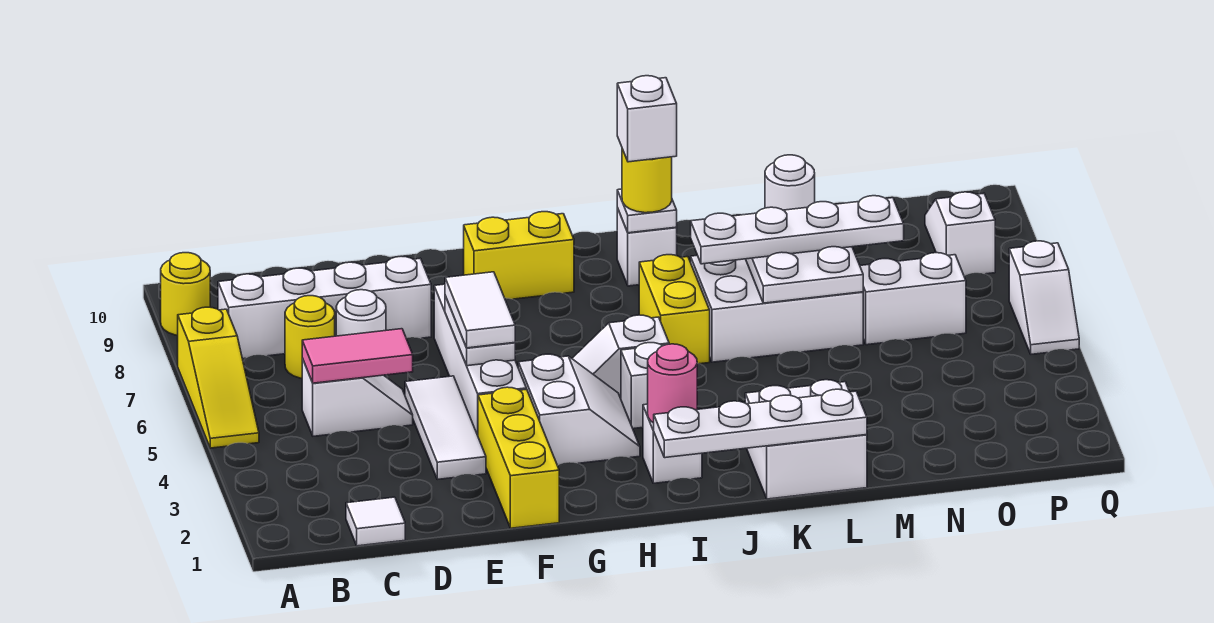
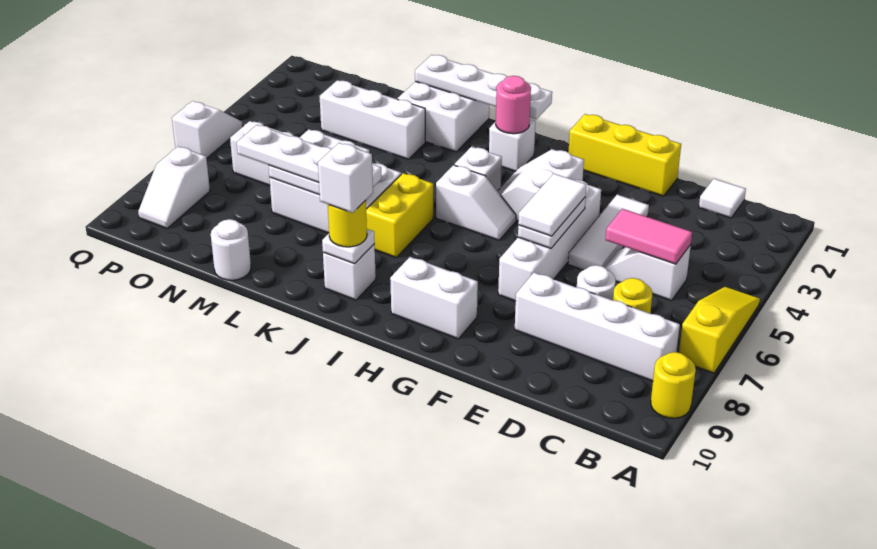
yellow 1x3 brick [478,387,559,528] -> yellow 1x3 brick turned to [568,114,681,196]
yellow 1x2 brick [464,212,574,299] -> white 1x2 brick [390,257,478,339]
none -> white 1x3 brick [320,80,425,159]

